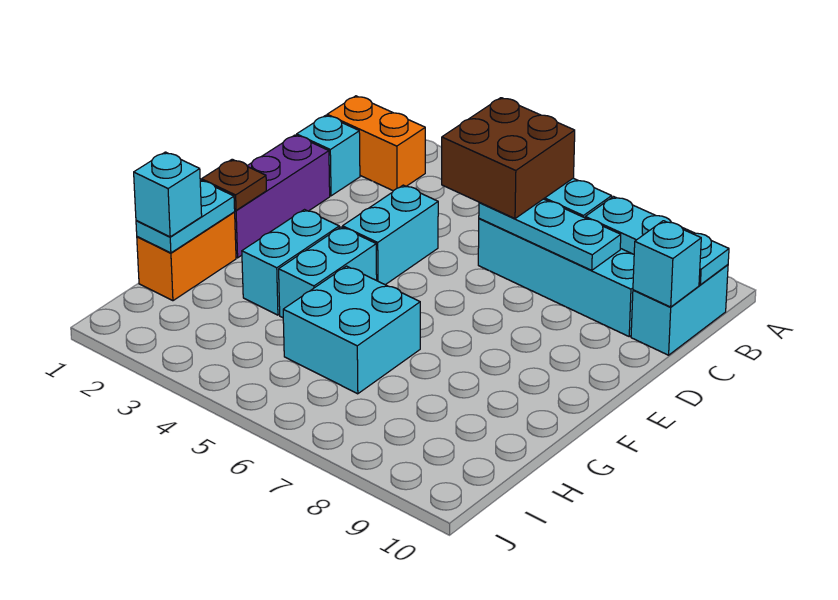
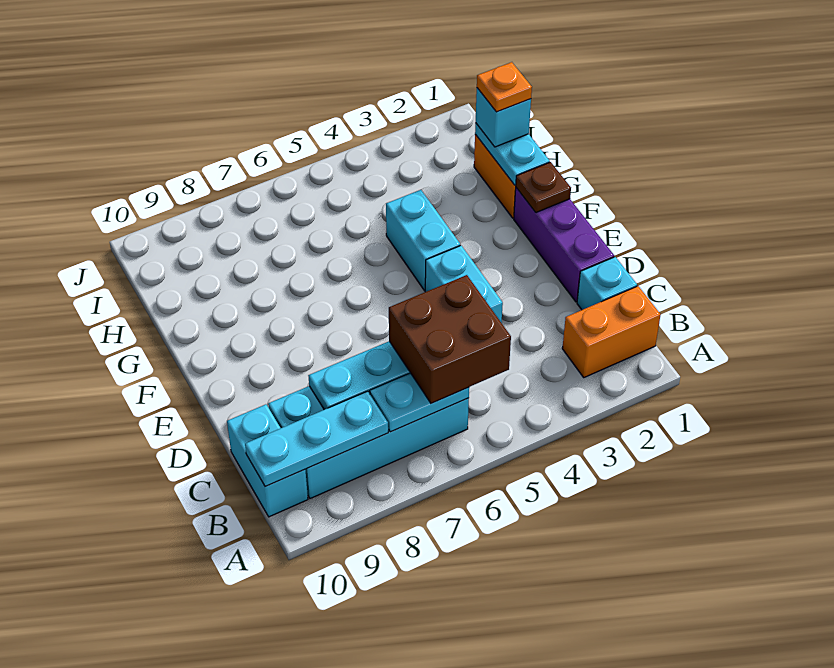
cyan 1x1 brick [633,221,701,307] -> none
cyan 1x2 brick [242,210,339,315] -> none
cyan 2x2 brick [283,266,420,394] -> none
none -> orange 1x1 plate [477,62,532,112]

